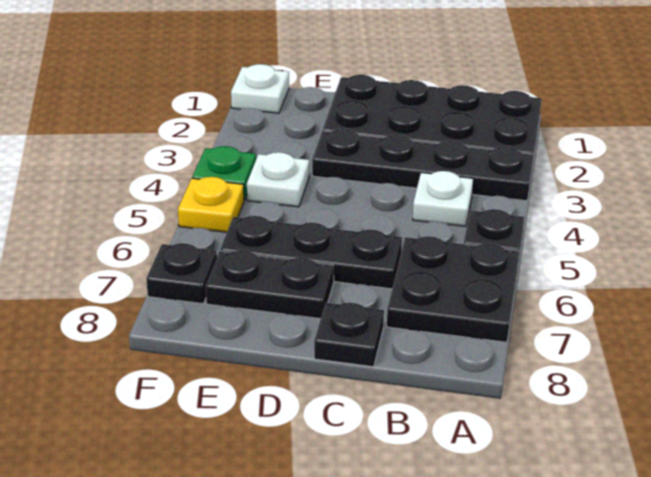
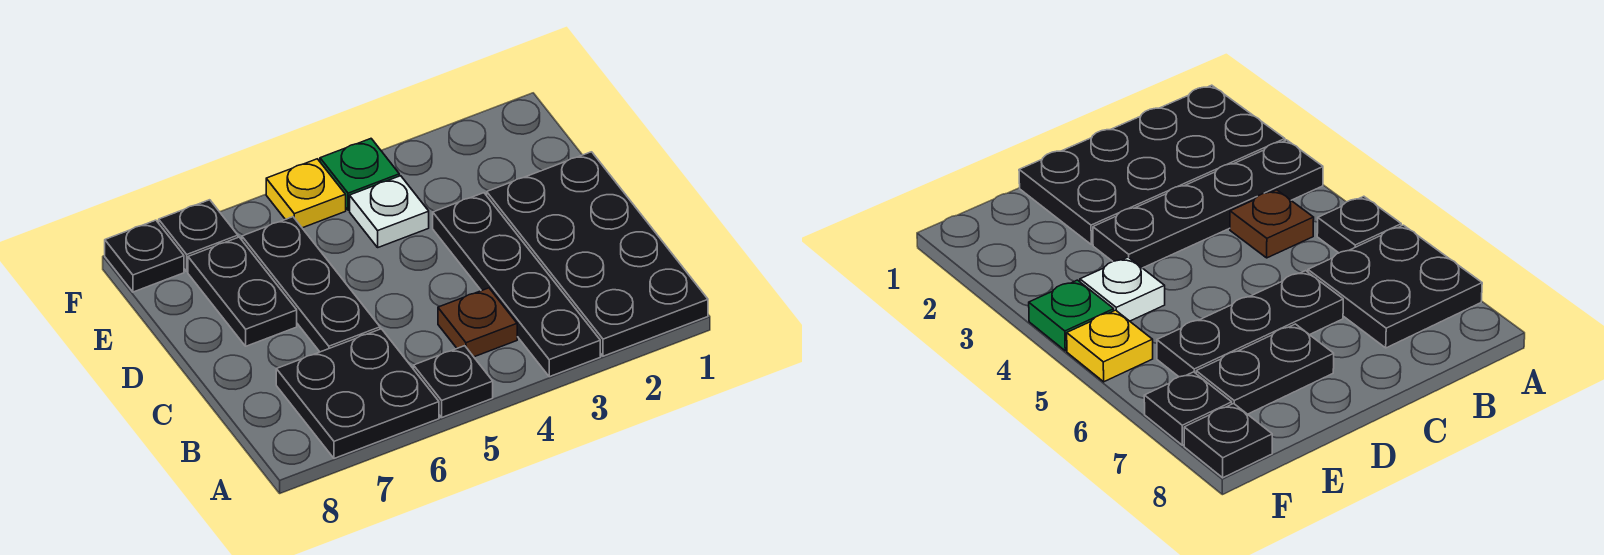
white 1x1 plate [413,171,473,226] -> brown 1x1 plate [438,288,517,357]
black 1x1 plate [314,303,384,367] -> black 1x1 plate moved to [105,220,184,292]
white 1x1 plate [231,64,289,113] -> none

